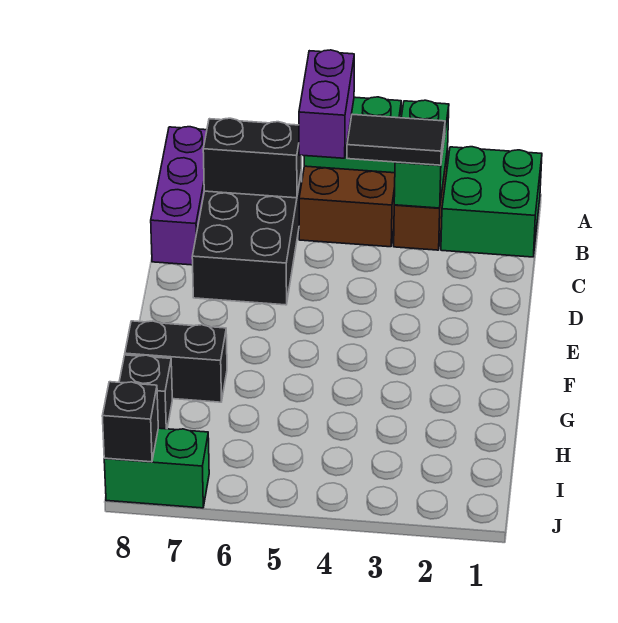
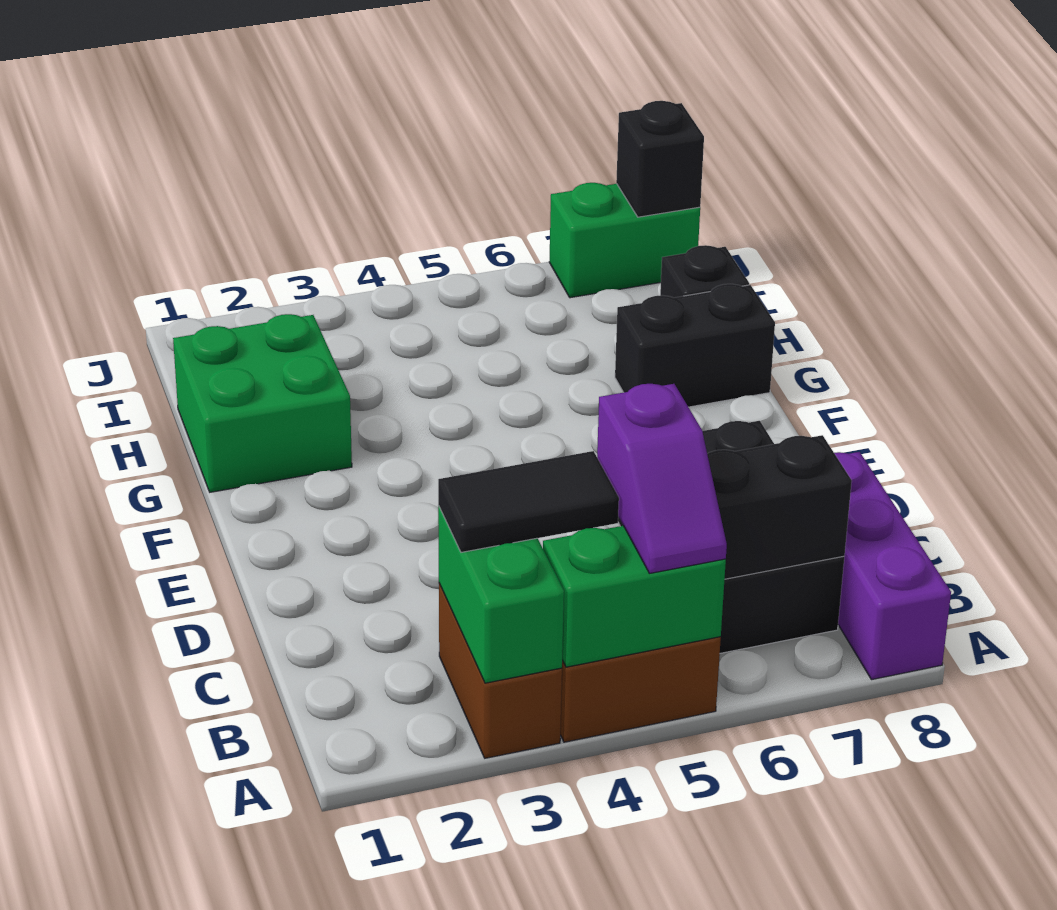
green 2x2 brick [441,147,542,257] -> green 2x2 brick moved to [173,314,352,492]
purple 1x2 brick [299,50,354,158] -> purple 1x2 slope [597,384,727,573]

